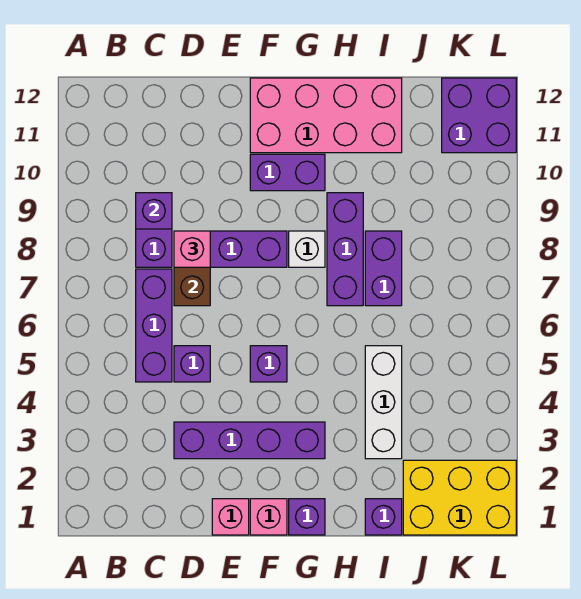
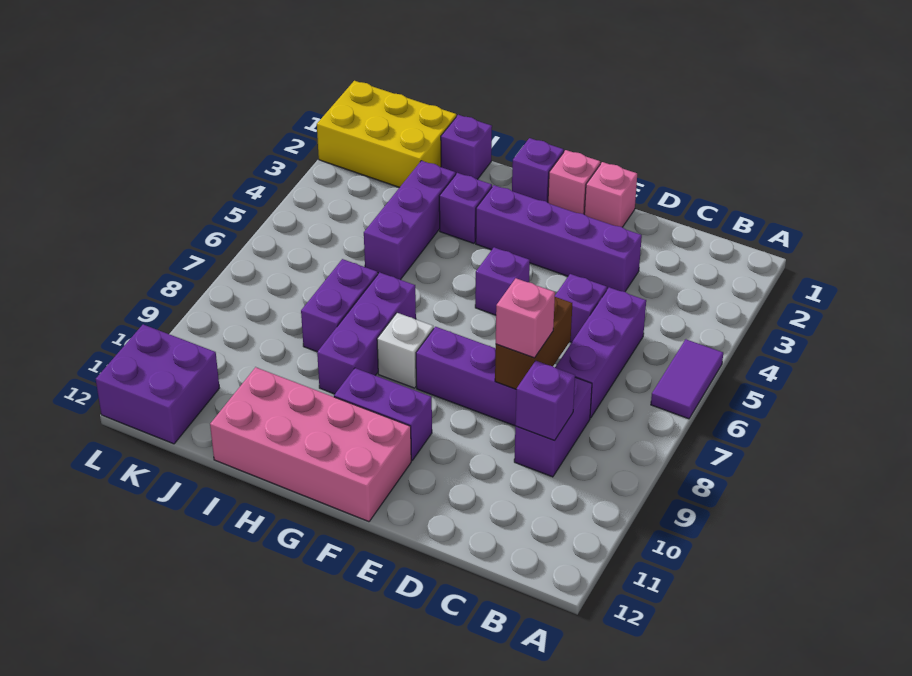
none -> purple 1x2 tile [651,339,723,419]
none -> purple 1x1 brick [439,173,492,243]
white 1x3 brick [365,346,402,459] -> purple 1x3 brick [364,161,456,280]

